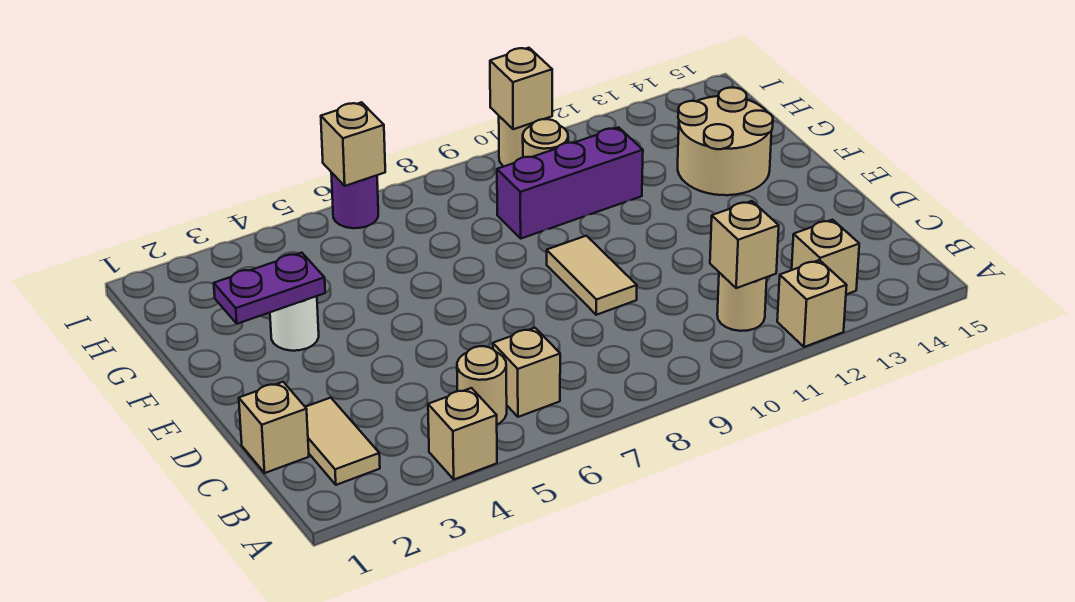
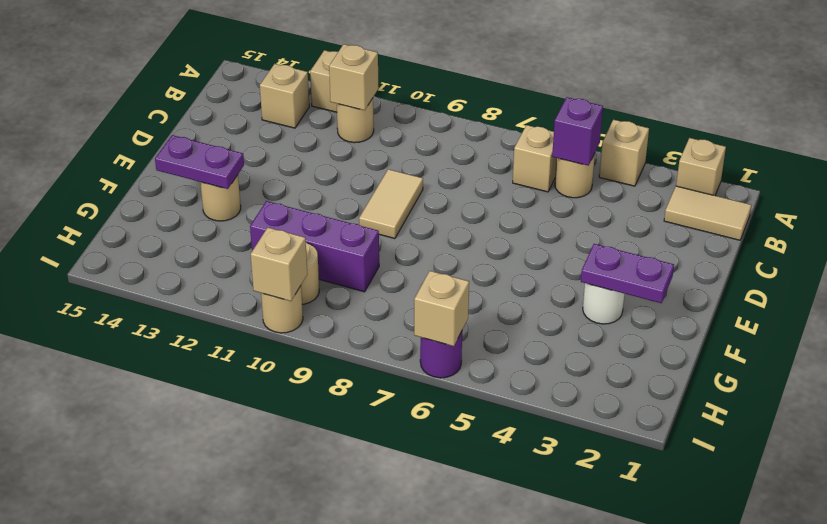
tan 1x2 tile [306,398,380,485] -> tan 1x2 tile turned to [664,186,751,240]
none -> purple 1x1 brick [552,97,603,166]
tan 1x1 brick [239,382,309,473] -> tan 1x1 brick moved to [676,138,726,196]
tan 2x2 round brick [678,88,773,195] -> tan 1x1 round brick [200,175,241,221]
none -> purple 1x2 plate [155,135,244,189]

